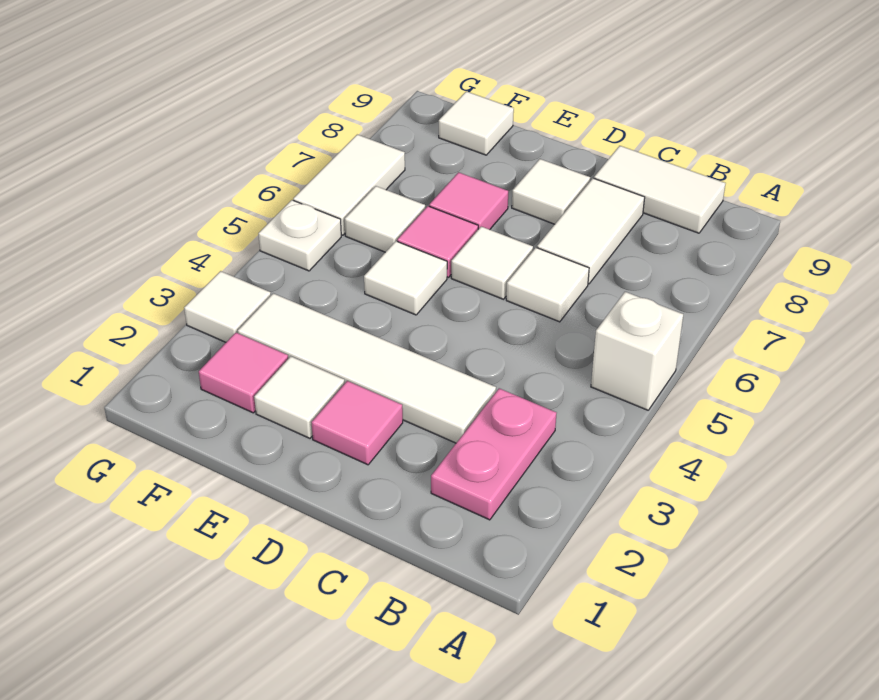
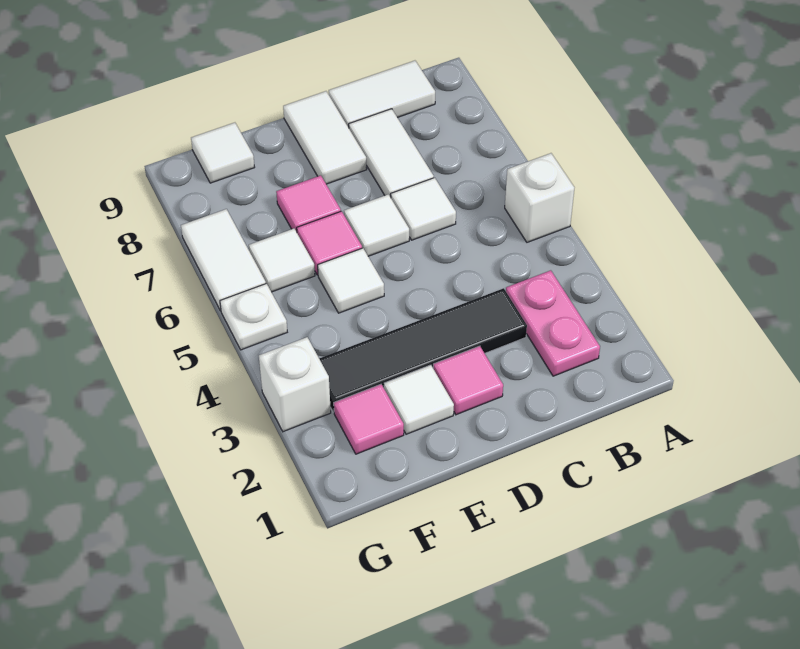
white 1x4 tile [238,293,496,443] -> black 1x4 tile [319,288,527,412]
white 1x1 tile [512,159,590,224] -> white 1x2 tile [283,91,367,184]
white 1x1 tile [184,271,271,342] -> white 1x1 brick [259,337,331,432]

